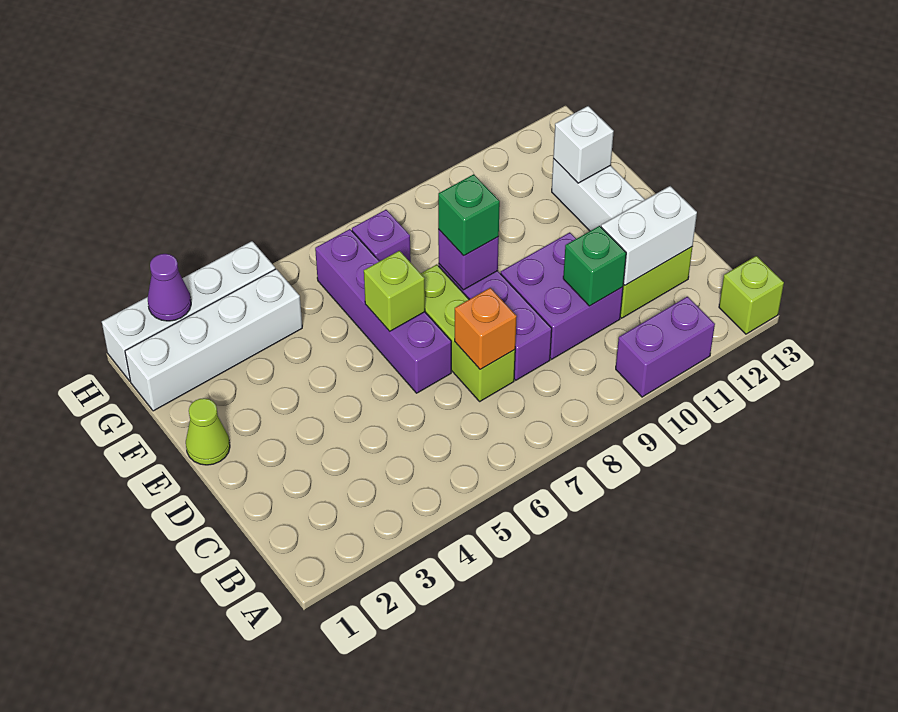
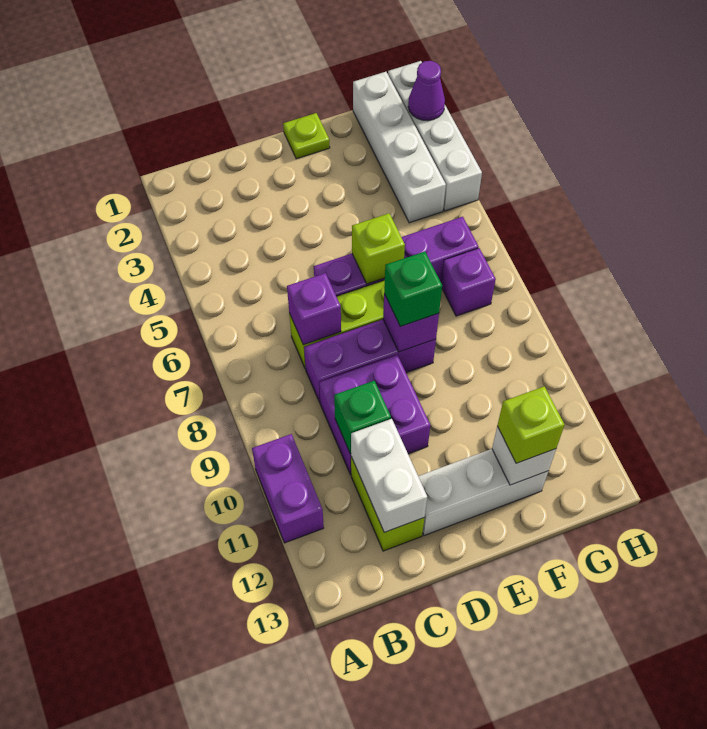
lime 1x1 brick [719,256,784,334] -> lime 1x1 brick moved to [497,386,564,463]
orange 1x1 brick [455,288,517,370] -> purple 1x1 brick [287,273,341,345]
lime 1x1 cone [186,398,230,465] -> lime 1x1 plate [283,113,330,159]

